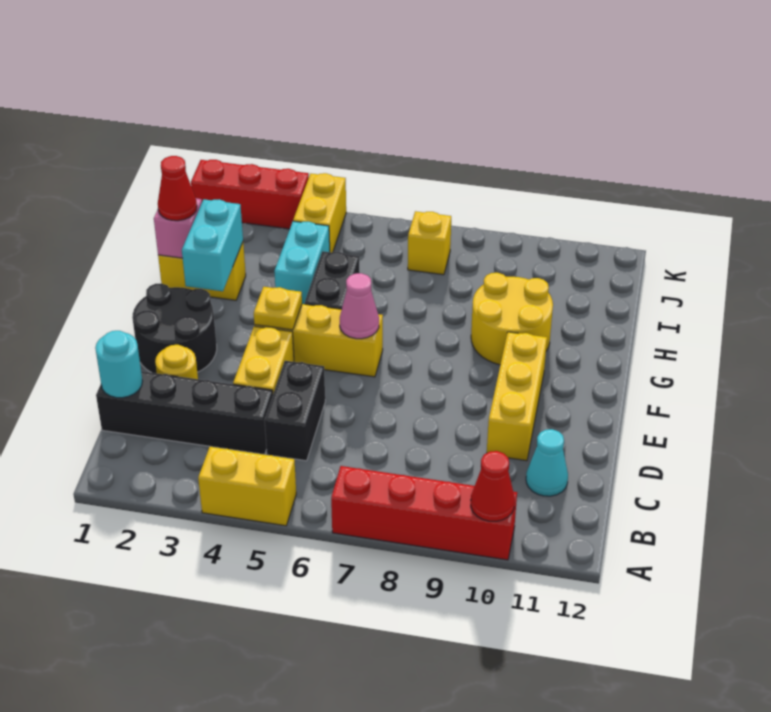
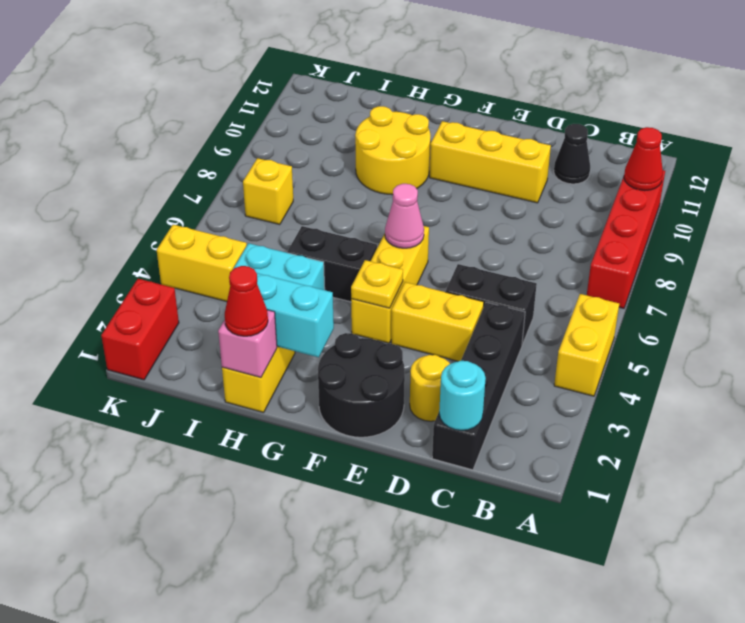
cyan 1x1 cone [526,429,568,496] -> black 1x1 cone [554,124,590,184]
red 1x3 brick [191,160,309,229] -> red 1x2 brick [101,279,179,380]

